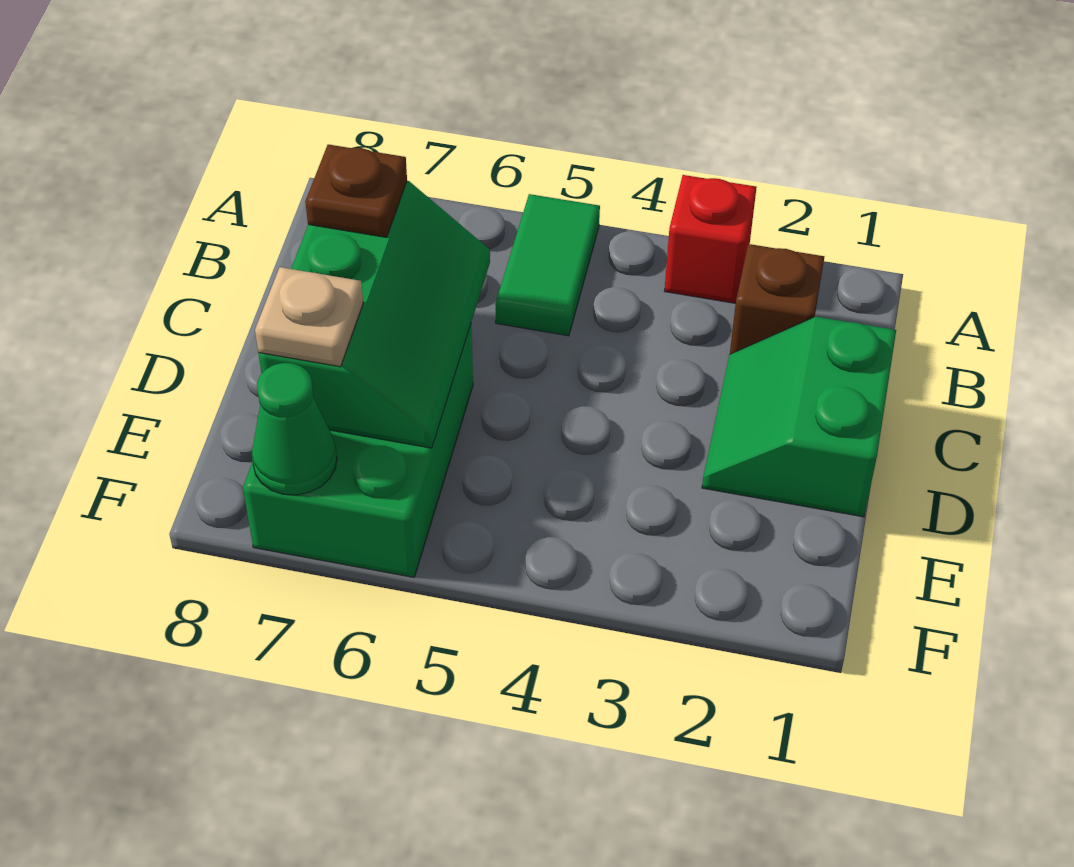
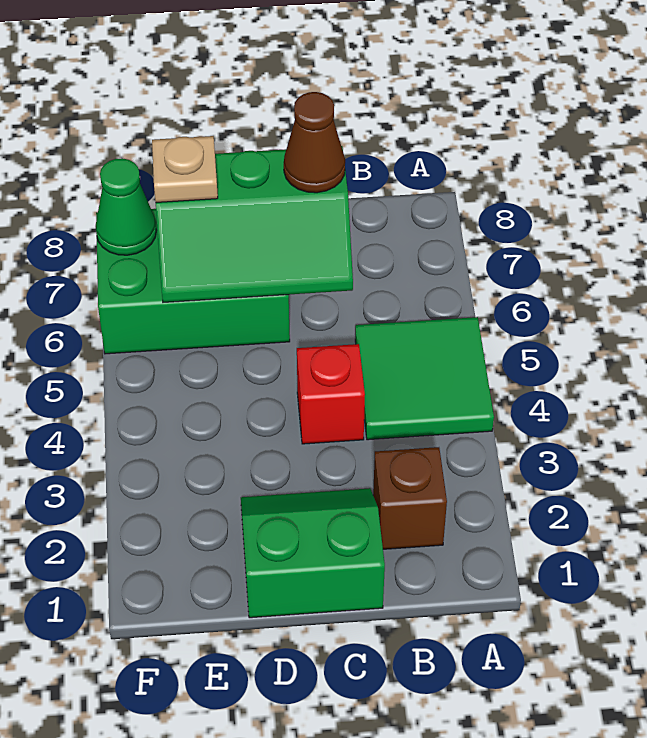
red 1x1 brick [665,175,757,303] -> red 1x1 brick moved to [297,344,365,444]
green 1x2 tile [495,194,600,336] -> green 2x2 tile [355,317,494,440]
brown 1x1 plate [305,144,407,237] -> brown 1x1 cone [284,92,345,193]

